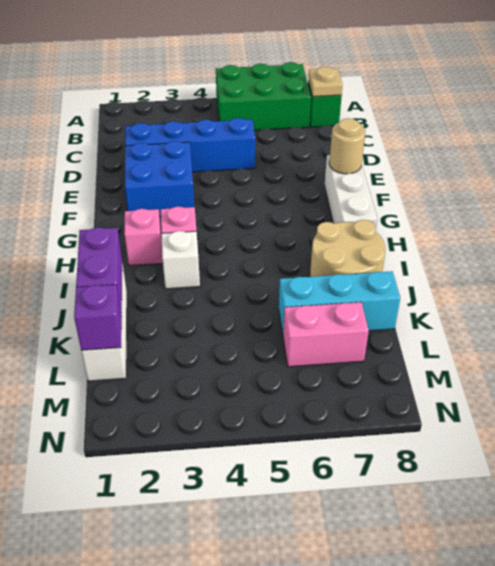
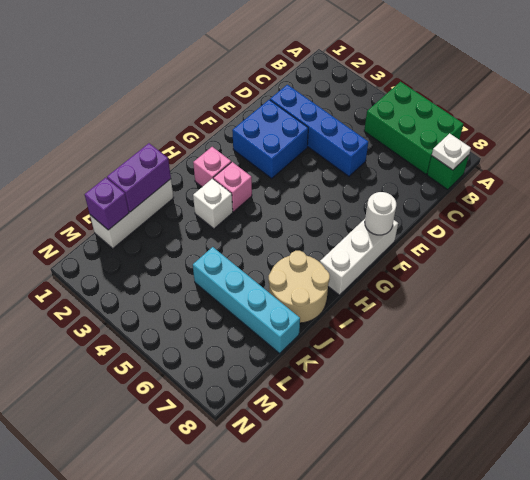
tan 1x1 plate [308,67,343,97] -> white 1x1 plate [432,133,471,170]
tan 1x1 round brick [329,118,365,174] -> white 1x1 round brick [365,192,396,235]
cyan 1x3 brick [279,271,400,334] -> cyan 1x4 brick [193,247,300,353]
pink 1x2 brick [283,302,369,367] -> none

